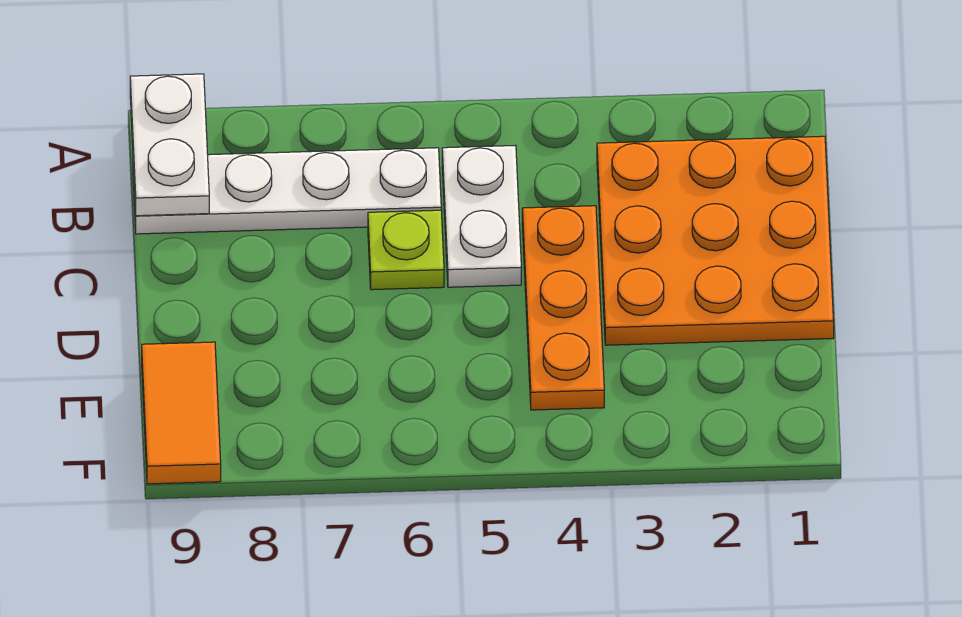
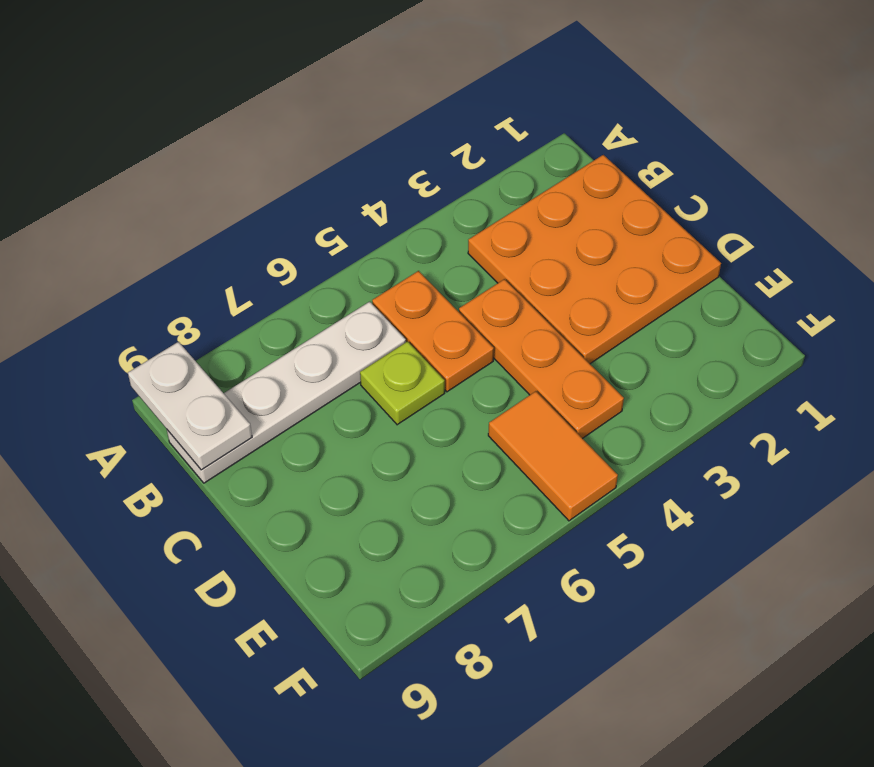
white 1x2 plate [442,146,521,287] -> orange 1x2 plate [372,271,494,392]
orange 1x2 tile [142,342,221,484] -> orange 1x2 tile moved to [488,391,618,521]

